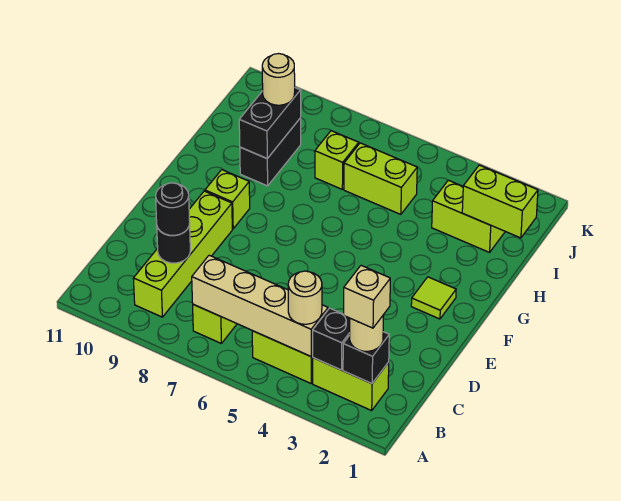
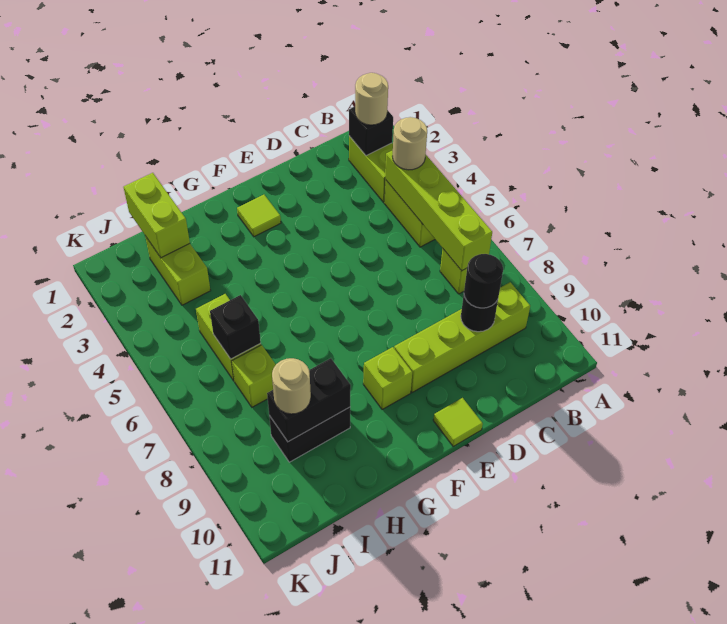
tan 1x1 brick [344,266,390,328] -> none
black 1x1 brick [313,308,350,370] -> black 1x1 brick moved to [210,295,261,359]
tan 1x4 brick [192,255,328,356] -> lime 1x4 brick [385,150,492,271]
none -> lime 1x1 tile [433,398,483,446]

